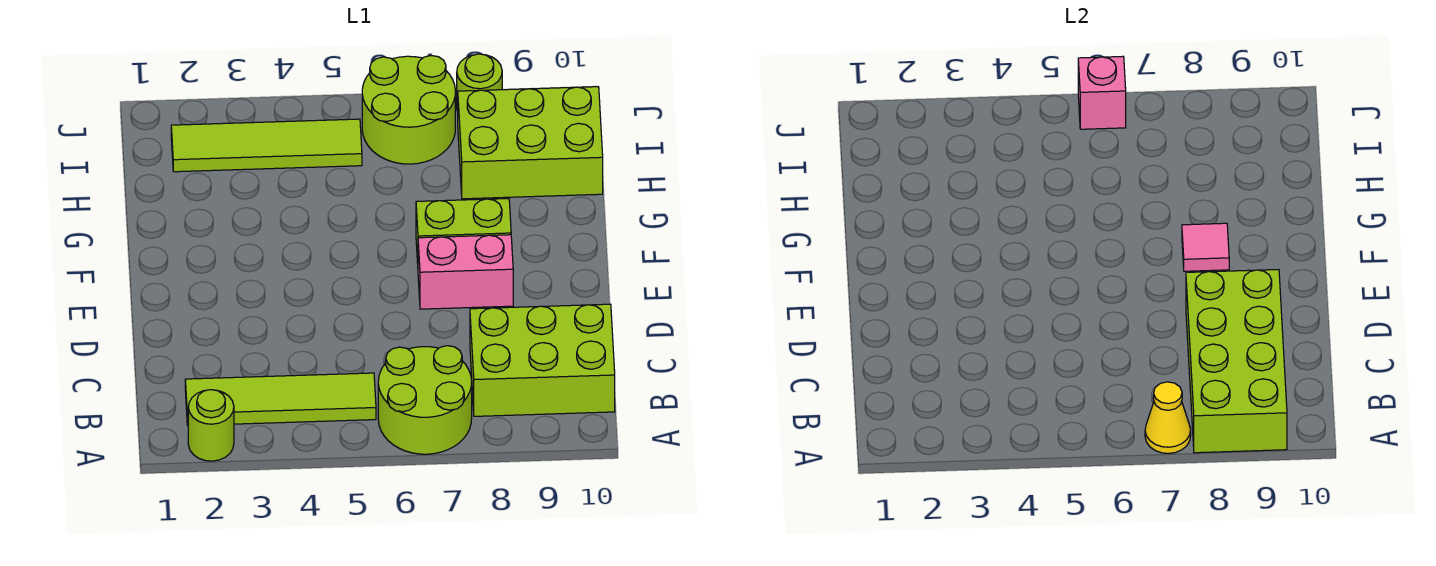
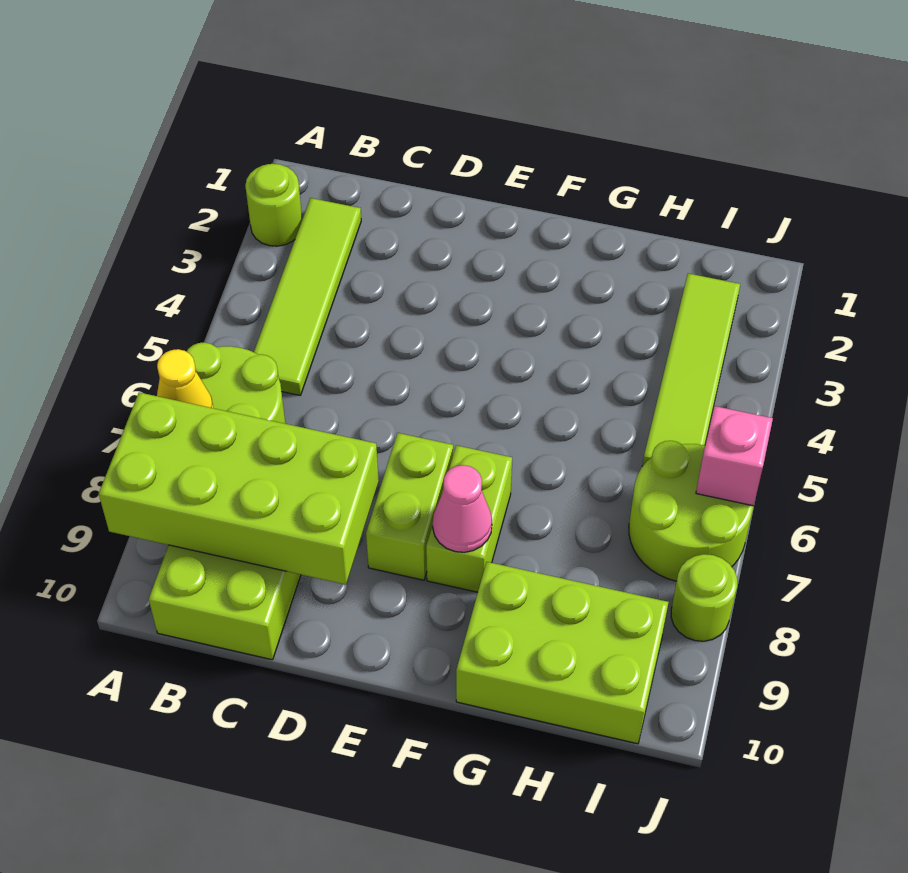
pink 1x2 brick [418,235,513,309] -> lime 1x2 brick [366,433,453,580]
pink 1x1 tile [1182,223,1229,271] -> pink 1x1 cone [433,465,492,552]
lime 2x3 brick [458,87,603,199] -> lime 2x3 brick turned to [456,562,668,744]

